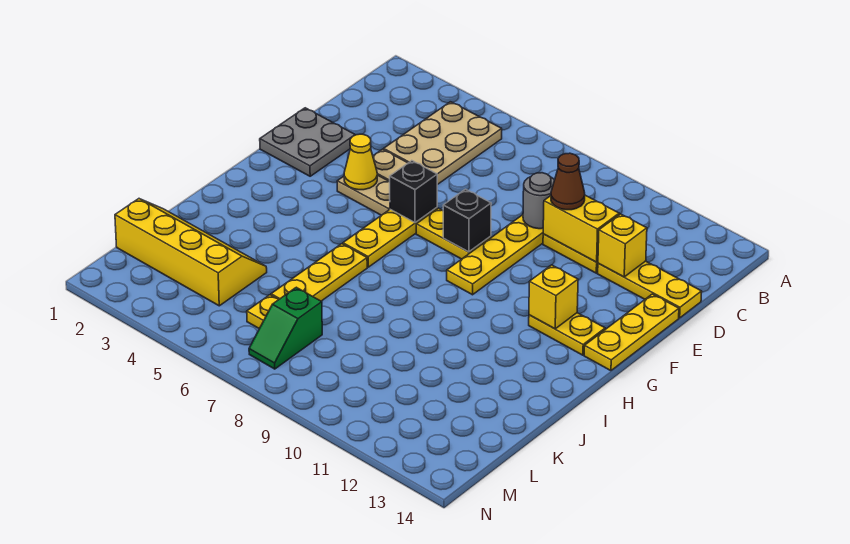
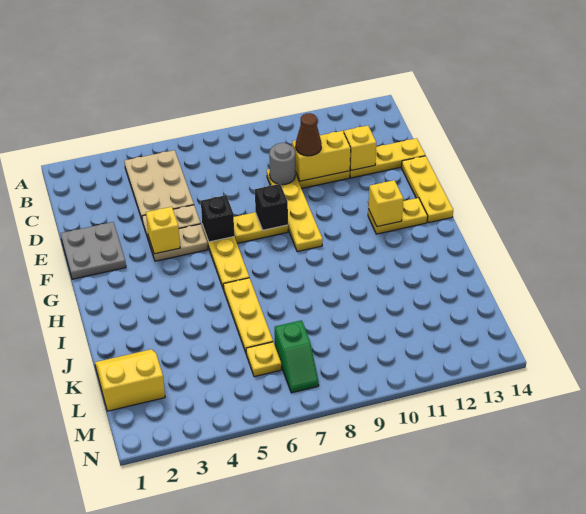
yellow 1x1 cone [344,134,377,190] -> yellow 1x1 brick [146,207,180,254]
yellow 2x4 slope [115,199,267,306] -> yellow 2x2 slope [95,349,165,411]

